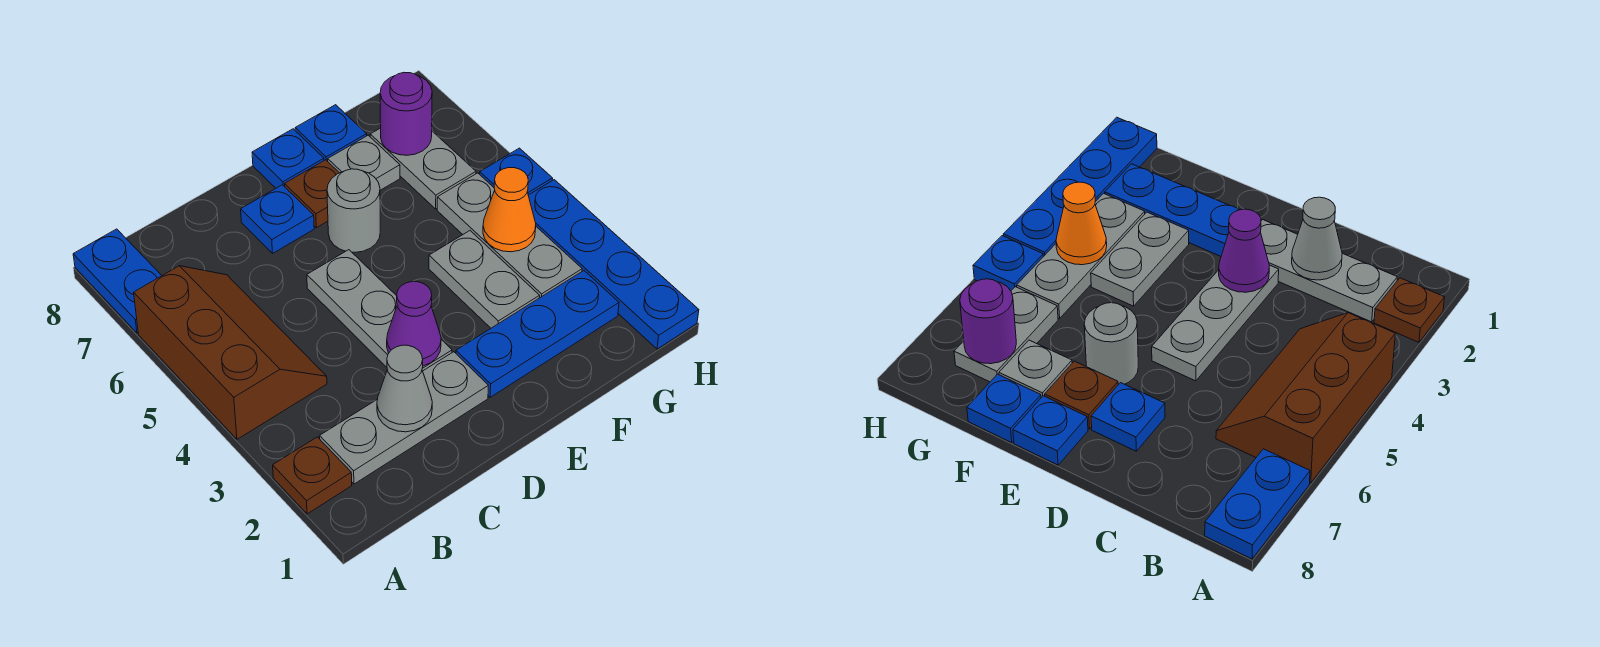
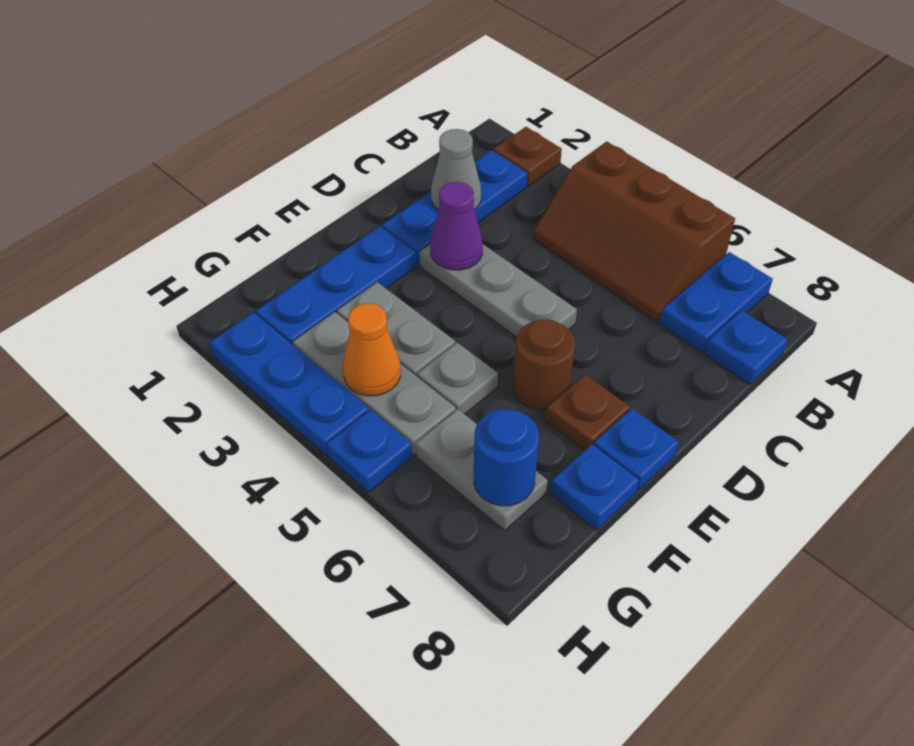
blue 1x2 plate [73,229,162,333] -> blue 1x2 plate turned to [659,252,773,353]
grey 1x3 plate [320,352,488,484] -> blue 1x3 plate [382,150,527,265]
blue 1x1 plate [241,185,314,253] -> blue 1x1 plate moved to [705,310,787,384]
grey 1x1 round brick [327,169,380,252] -> brown 1x1 round brick [513,319,575,410]
grey 1x1 plate [328,135,400,190] -> grey 1x1 plate moved to [417,343,498,414]
purple 1x1 round brick [380,73,432,155] -> blue 1x1 round brick [474,409,539,506]
blue 1x4 plate [528,180,699,349] -> blue 1x3 plate [210,312,369,456]

